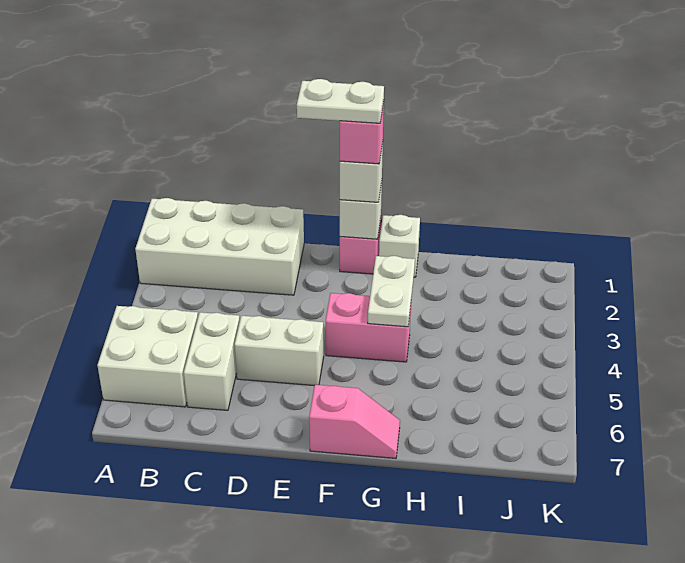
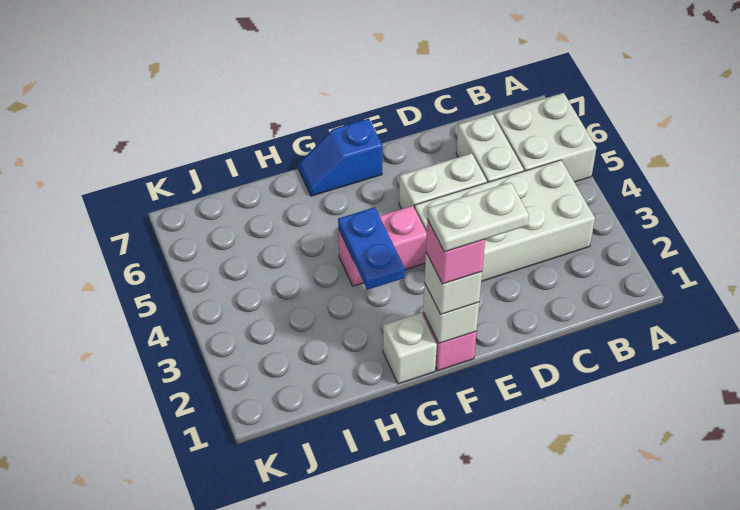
white 2x4 brick [135,198,304,295] -> white 2x4 brick moved to [415,160,595,281]
pink 1x2 slope [309,385,400,458] -> blue 1x2 slope [298,119,383,196]
white 1x2 plate [368,256,415,327] -> blue 1x2 plate [338,207,405,290]

